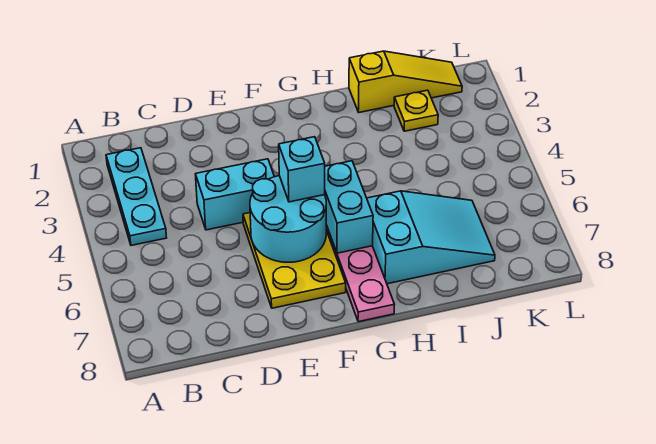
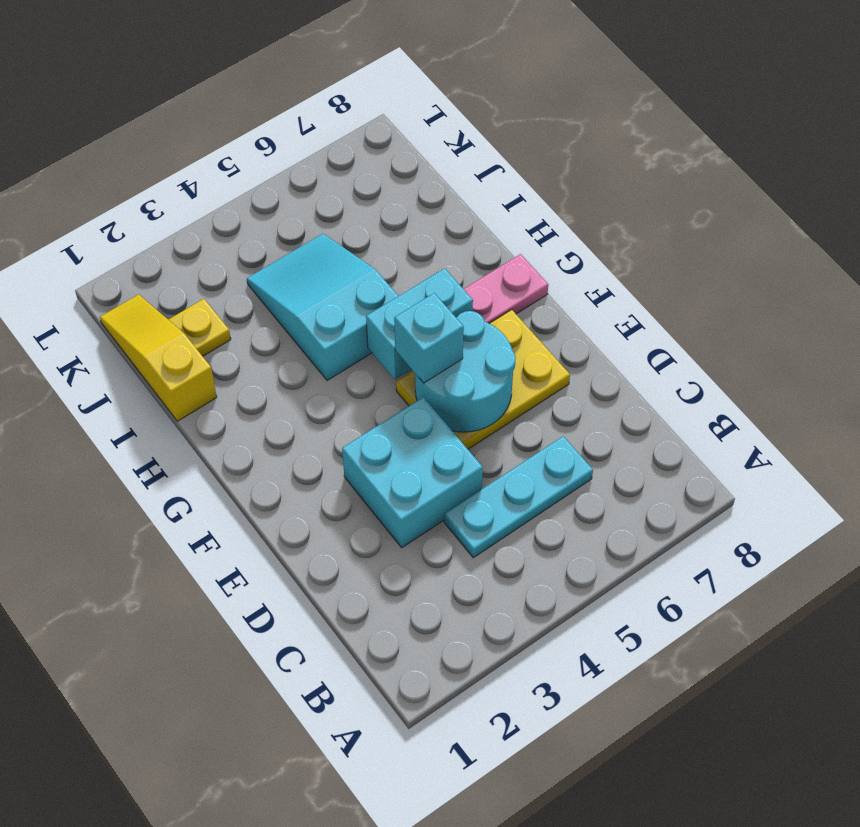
cyan 1x3 plate [106,148,167,245] -> cyan 1x3 plate moved to [444,436,593,558]
cyan 1x2 brick [195,159,274,230] -> cyan 2x2 brick [342,397,483,547]
cyan 2x3 slope [367,191,495,284] -> cyan 2x3 slope moved to [247,234,398,380]

